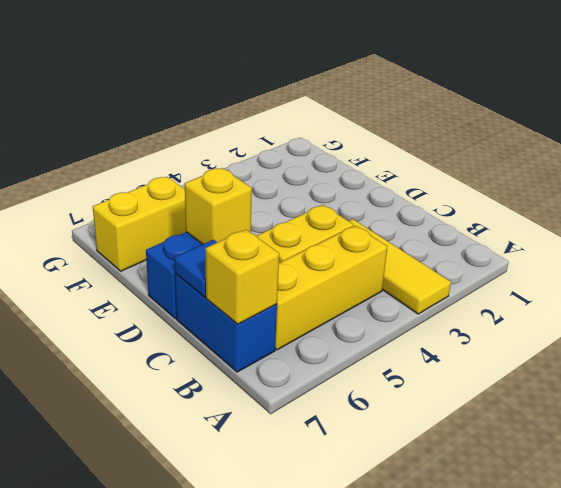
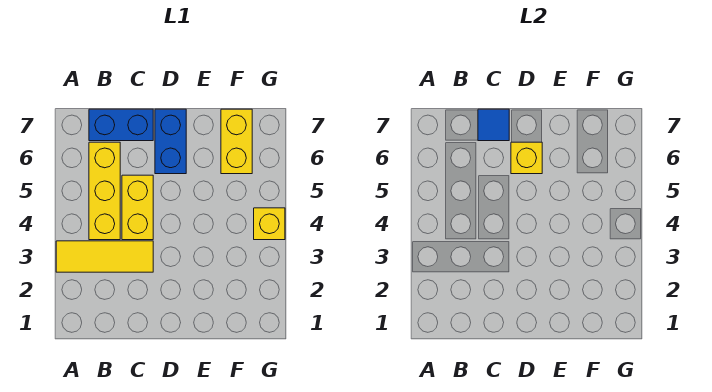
yellow 1x1 brick [205,230,279,324] -> yellow 1x1 brick moved to [254,208,285,240]

